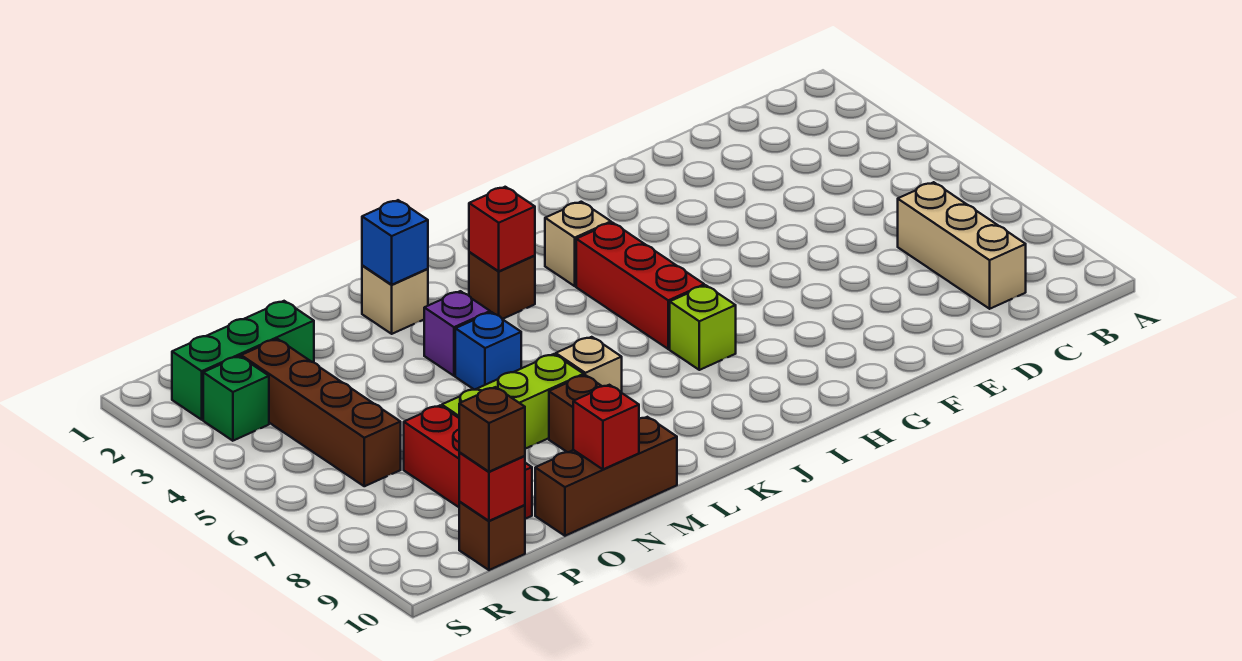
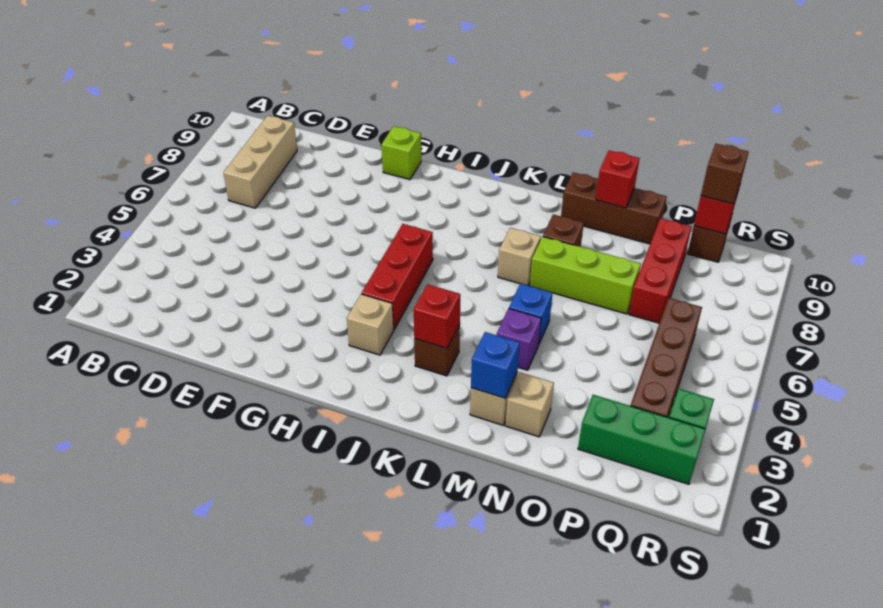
lime 1x1 brick [670,285,736,370] -> lime 1x1 brick moved to [382,126,421,180]
none -> tan 1x1 brick [505,372,554,437]

